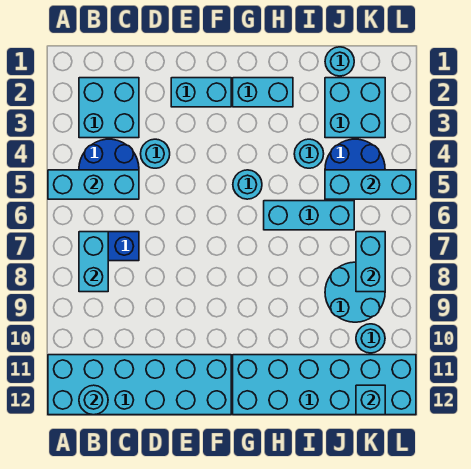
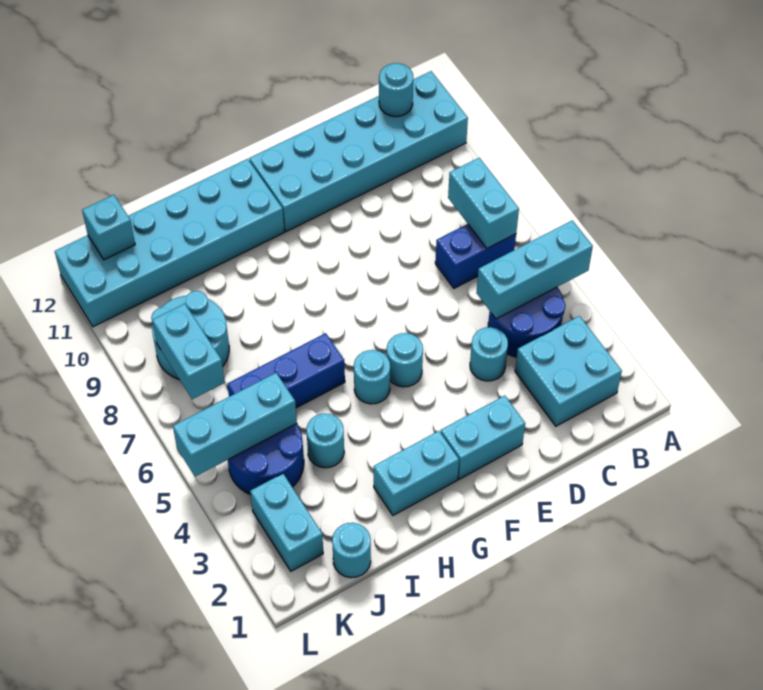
cyan 1x3 brick [264,201,354,230] -> blue 1x3 brick [227,333,345,408]
cyan 2x2 brick [325,78,385,138] -> cyan 1x2 brick [250,474,323,571]
cyan 1x1 round brick [356,324,385,353] -> cyan 1x1 round brick moved to [387,333,423,387]

